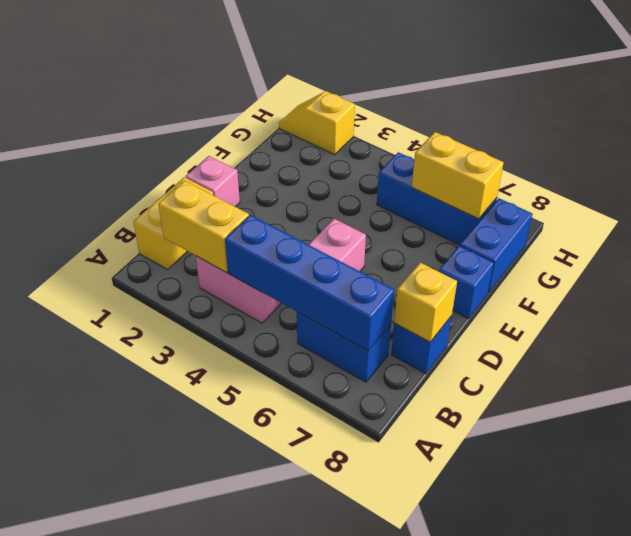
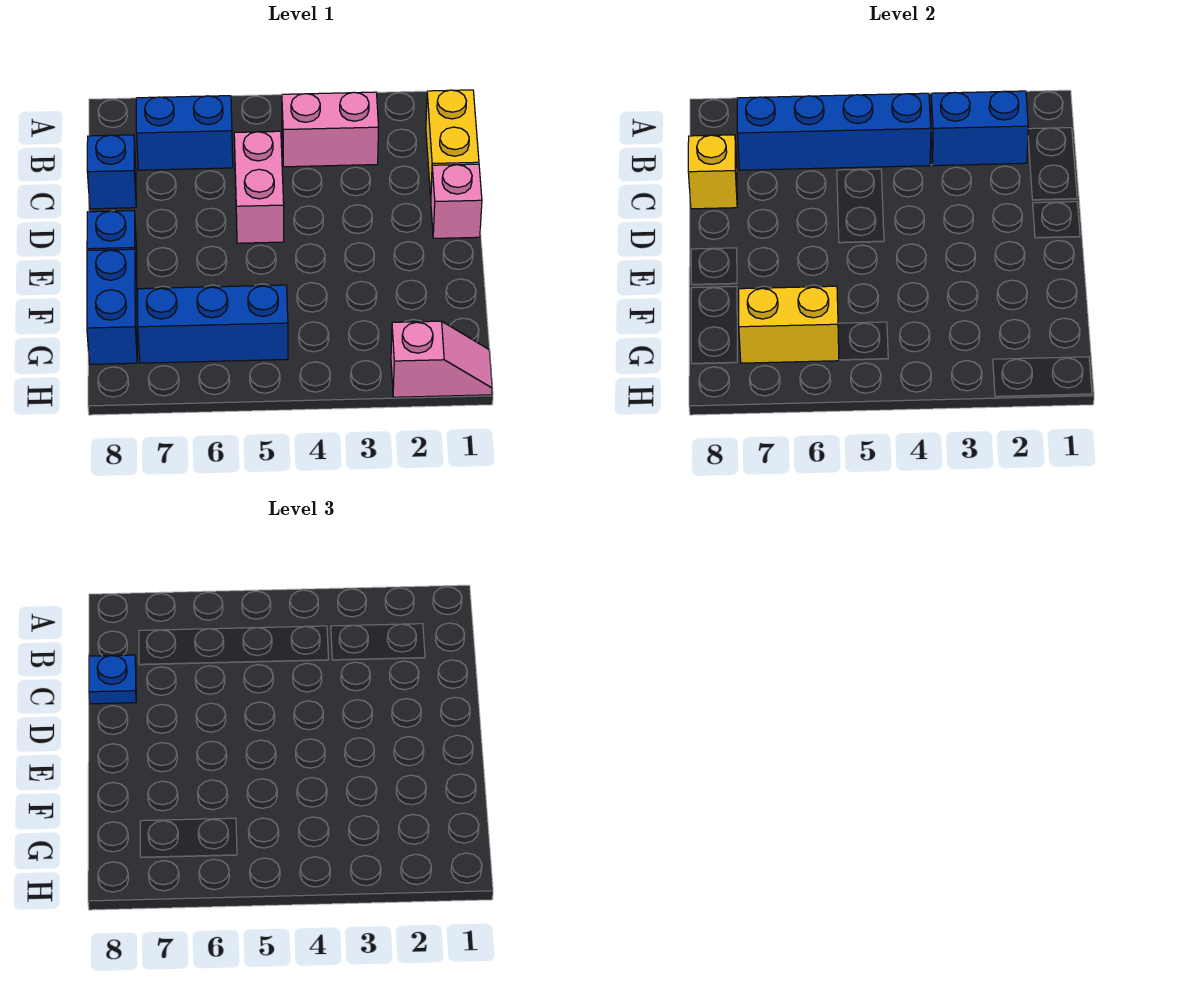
yellow 1x2 brick [158,181,249,272] -> blue 1x2 brick [931,91,1028,166]
none -> blue 1x1 plate [89,655,136,704]
yellow 1x2 slope [279,91,355,154] -> pink 1x2 slope [391,321,492,397]

